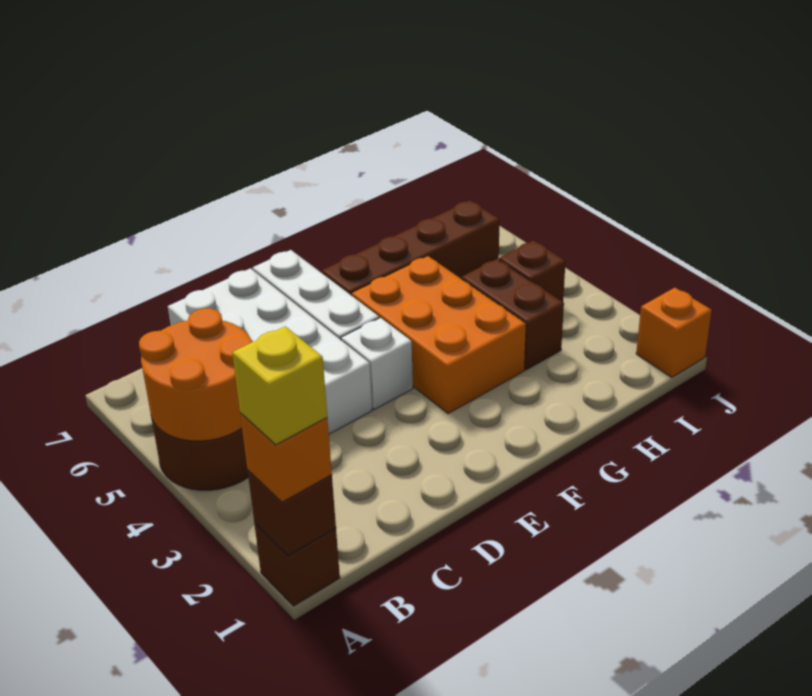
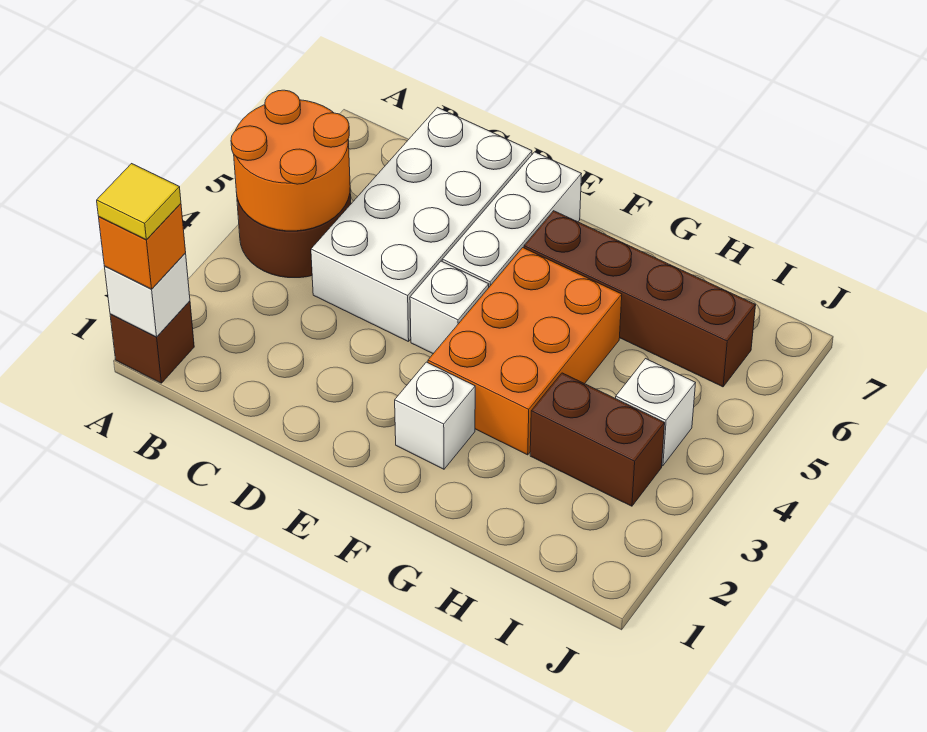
brown 1x1 brick [248,471,336,556] -> white 1x1 brick [105,253,190,337]
yellow 1x1 brick [232,326,327,445] -> yellow 1x1 tile [97,164,181,240]
none -> white 1x1 brick [395,362,475,469]
brown 1x2 brick [461,259,564,370] -> brown 1x2 brick turned to [530,373,665,506]
brown 1x1 brick [499,241,566,302] -> white 1x1 brick [616,359,695,466]
orange 1x1 brick [636,288,712,377] -> none

